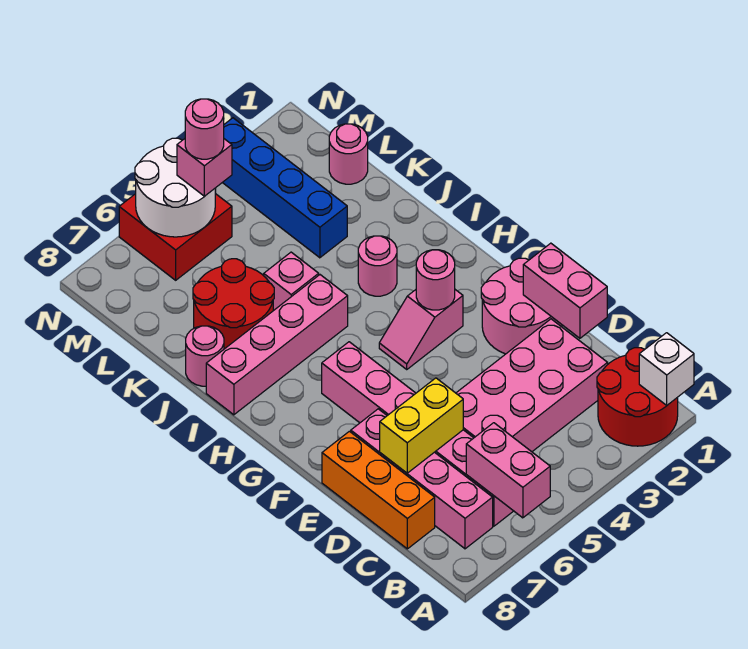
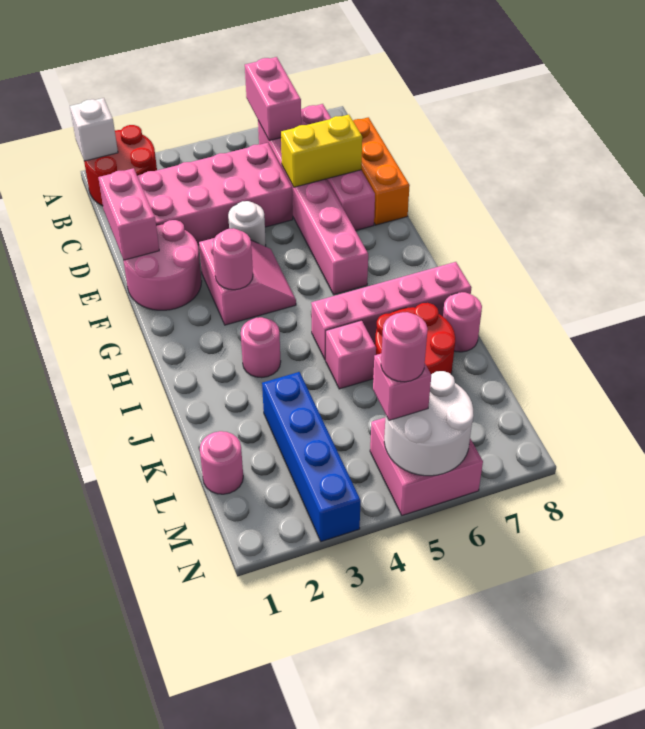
none -> white 1x1 round brick [228,201,266,246]
pink 1x2 slope [379,290,463,369] -> pink 2x2 slope [199,238,296,325]
red 2x2 brick [119,194,232,280] -> pink 2x2 brick [370,418,483,515]

